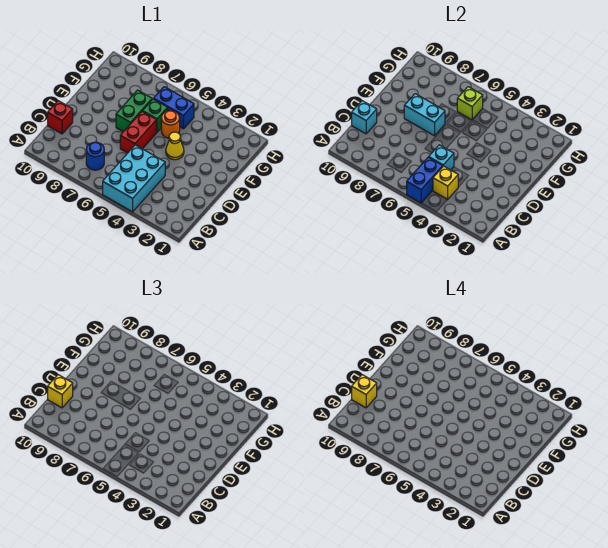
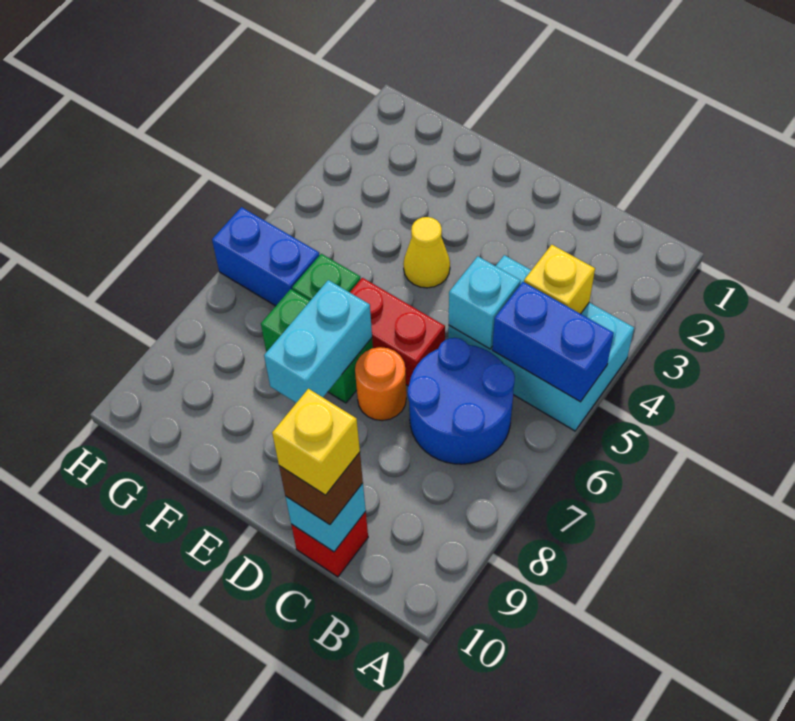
blue 1x1 round brick [86,142,104,170] -> blue 2x2 round brick [408,338,515,464]
yellow 1x1 brick [48,375,73,408] -> brown 1x1 brick [279,452,363,525]
orange 1x1 round brick [161,111,180,138] -> orange 1x1 round brick moved to [355,347,406,421]
blue 1x2 brick [153,87,194,129] -> blue 1x2 brick turned to [212,207,319,306]
lime 1x1 brick [457,87,483,120] -> none

